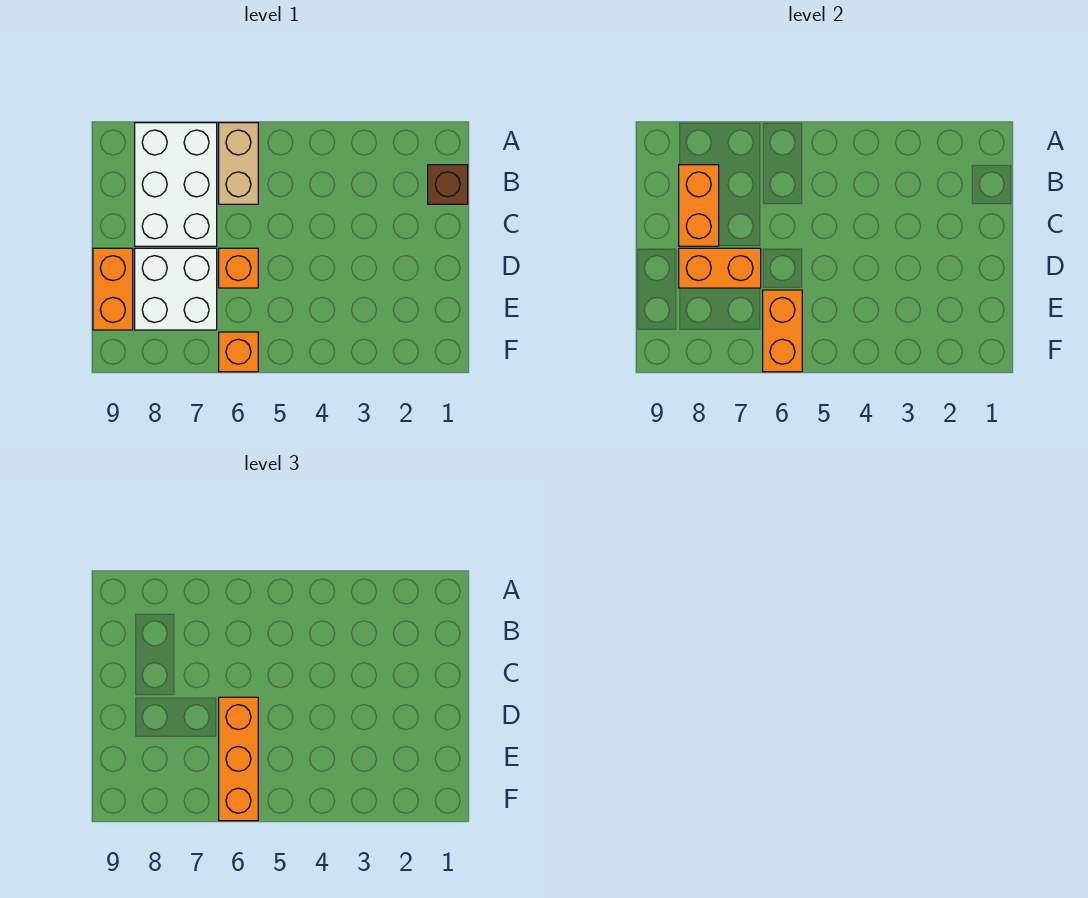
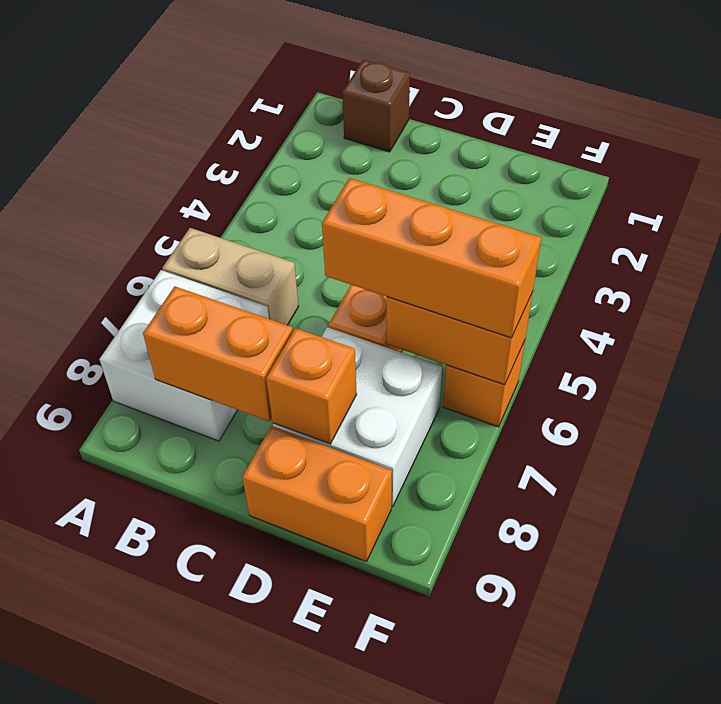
white 2x3 brick [135,123,217,246] -> white 2x2 brick [100,270,269,441]
orange 1x2 brick [679,248,761,288] -> orange 1x1 brick [266,328,357,444]

